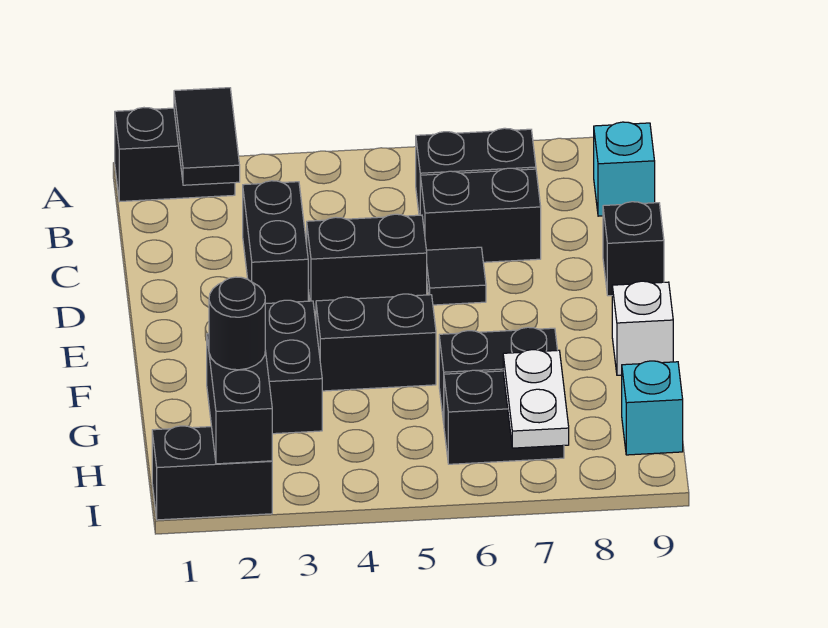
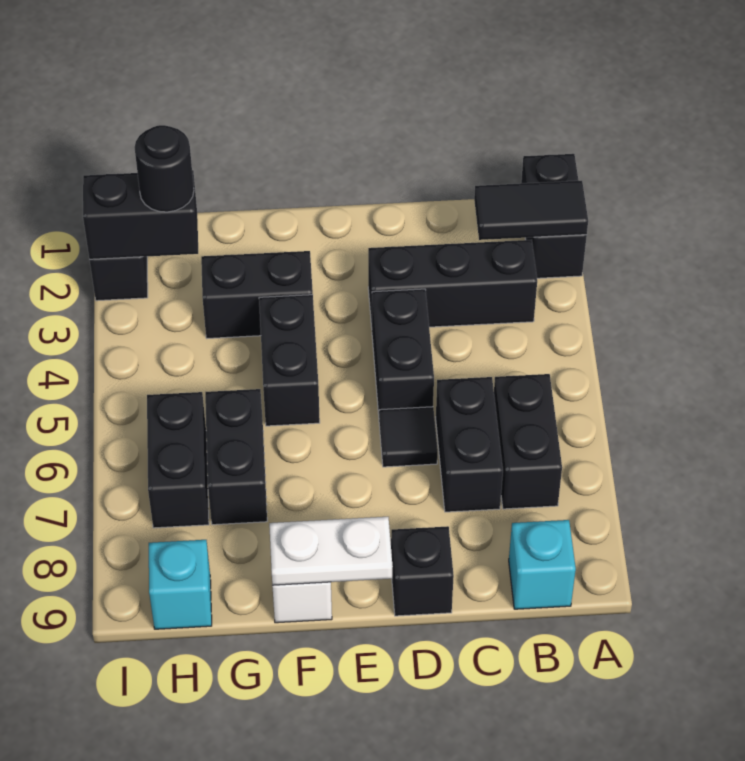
black 1x2 brick [243,181,308,304] -> black 1x3 brick [368,240,537,327]
white 1x2 plate [503,350,569,448] -> white 1x2 plate moved to [269,517,393,585]

